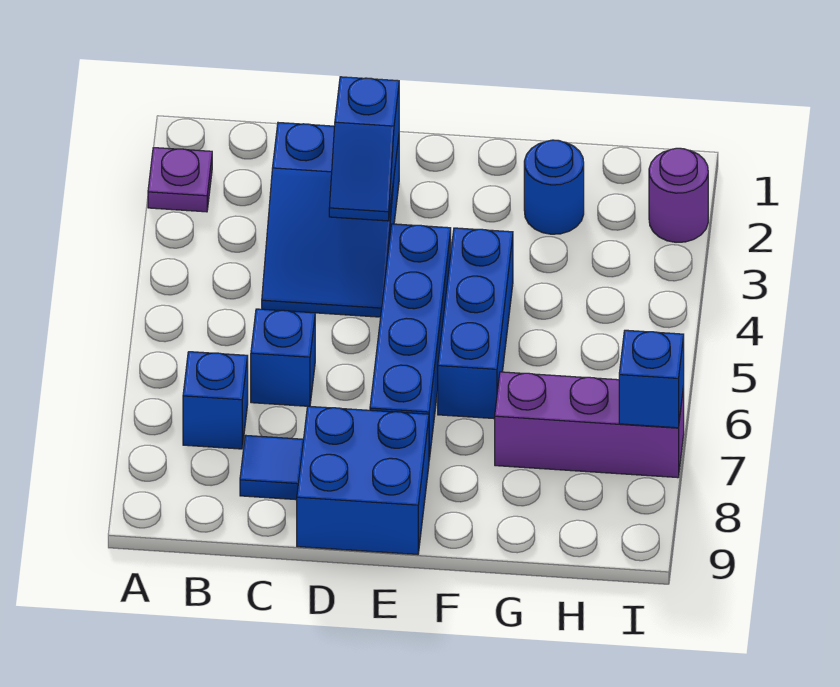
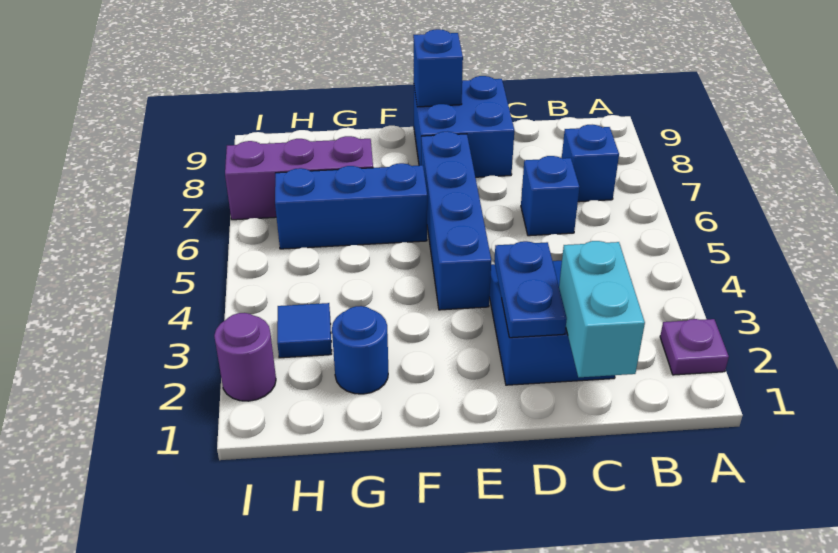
none -> cyan 1x2 brick [559,241,645,377]
blue 1x1 tile [240,435,304,500] -> blue 1x1 tile moved to [277,303,332,358]
blue 1x2 slope [329,77,399,221] -> blue 1x2 plate [494,241,567,338]
blue 1x3 brick [438,228,513,419] -> blue 1x3 brick turned to [275,163,427,249]
blue 1x1 brick [619,330,684,428] -> blue 1x1 brick moved to [413,29,463,107]

